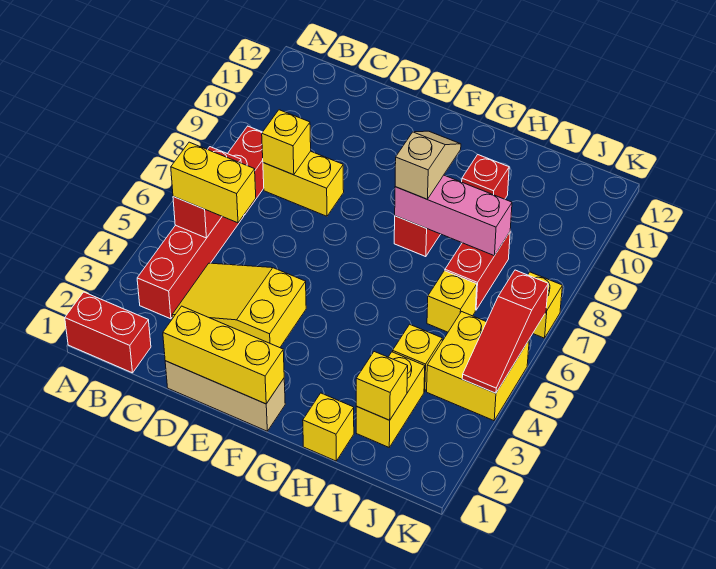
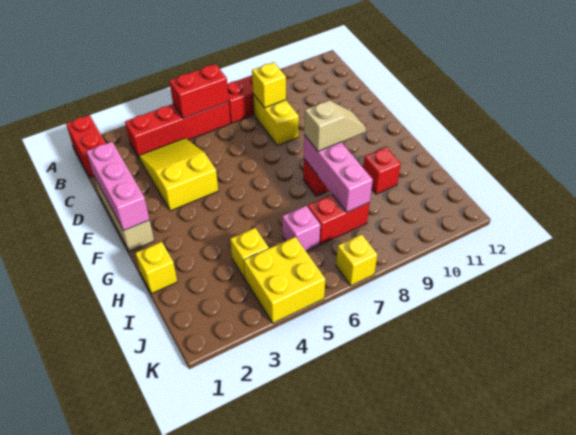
yellow 1x2 brick [171,142,256,223] -> none
yellow 1x3 brick [163,306,284,404] -> pink 1x3 brick [86,142,150,231]
yellow 1x2 brick [356,352,425,447] -> none
yellow 1x1 brick [356,352,408,420] -> none
yellow 1x1 brick [427,271,477,332] -> pink 1x1 brick [282,206,320,251]
red 1x3 slope [462,270,548,393] -> none

